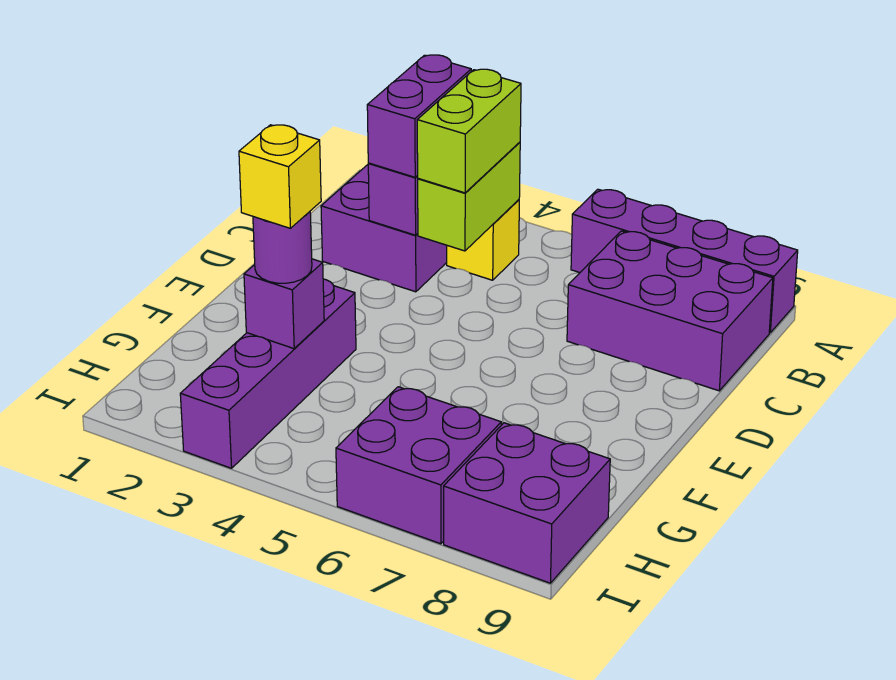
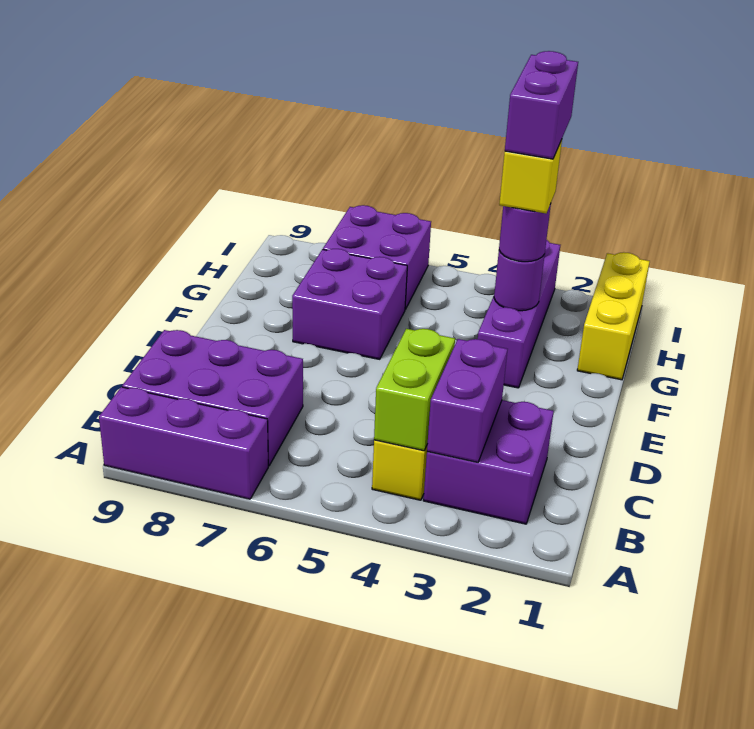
purple 1x4 brick [571,189,798,333] -> purple 1x3 brick [99,387,268,499]
purple 1x2 brick [367,55,471,177] -> purple 1x2 brick moved to [505,51,578,159]
lime 1x2 brick [417,69,521,193] -> none
none -> yellow 1x3 brick [577,252,650,380]
purple 1x1 brick [244,259,324,349] -> purple 1x1 round brick [494,251,545,311]
purple 2x2 brick [444,423,610,583] -> purple 2x2 brick moved to [292,249,407,359]

